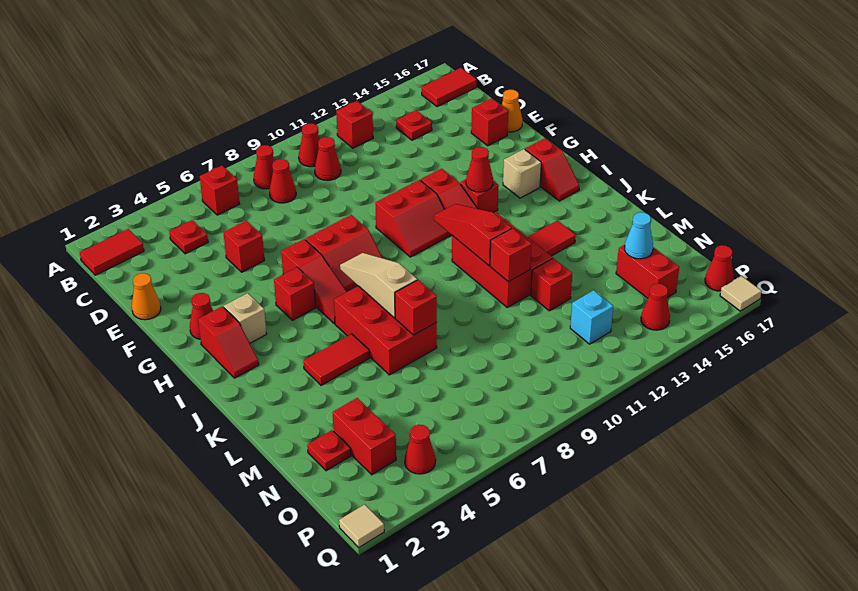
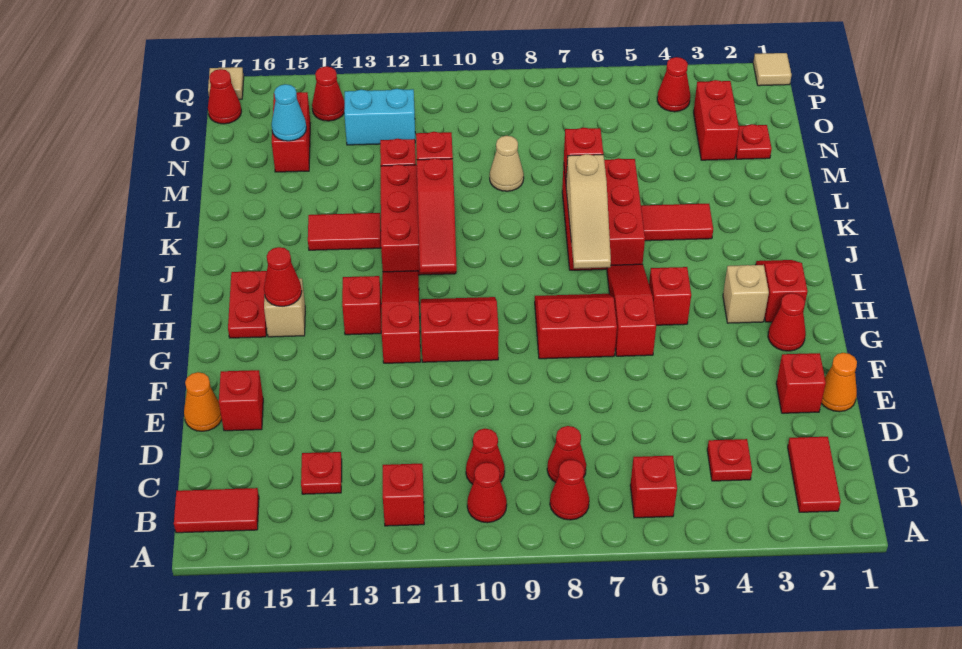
red 1x2 tile [80,229,144,275] -> red 1x2 tile turned to [788,437,841,512]
red 1x1 brick [223,221,264,272] -> red 1x1 brick moved to [776,353,826,413]
red 1x1 cone [466,147,493,192] -> red 1x1 cone moved to [264,247,302,307]
red 1x2 slope [525,138,580,201] -> red 1x2 plate [228,271,267,338]
none -> tan 1x1 cone [490,136,524,191]
cyan 1x1 brick [570,290,613,344] -> cyan 1x2 brick [344,89,415,145]

